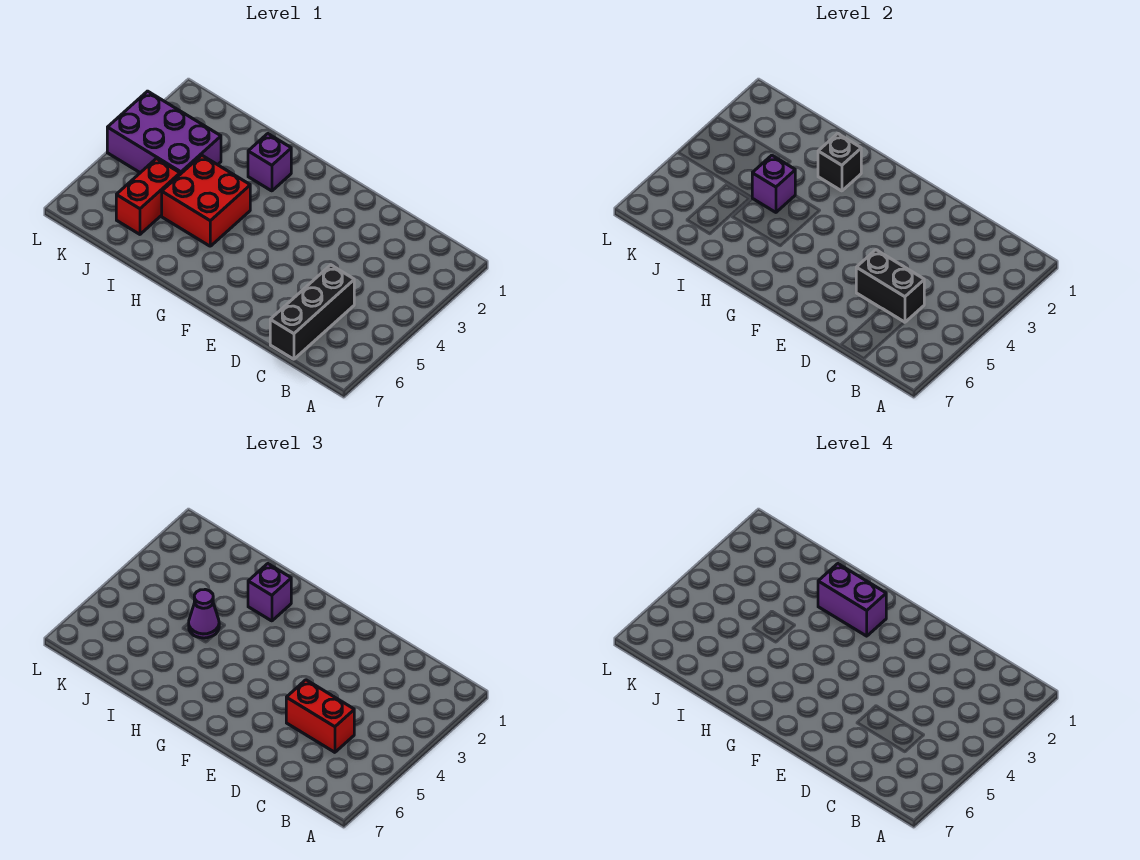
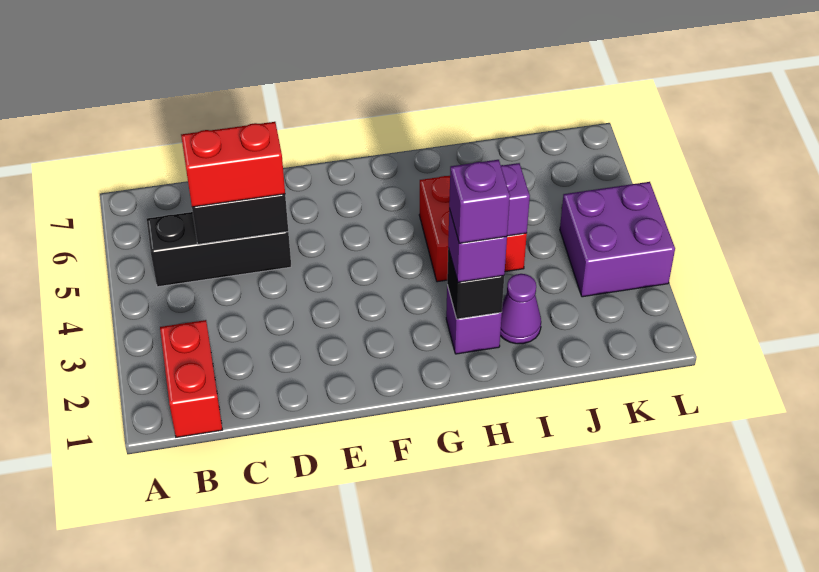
black 1x3 brick [270,265,354,359] -> black 1x3 brick turned to [147,212,291,287]
purple 1x2 brick [818,564,886,636] -> purple 1x1 brick [449,160,510,243]
purple 1x1 cone [189,589,219,638] -> purple 1x1 cone moved to [500,274,541,344]
purple 2x3 brick [107,91,221,174] -> purple 2x2 brick [560,182,675,297]
red 1x2 brick [116,159,180,234] -> red 1x2 brick moved to [160,320,222,437]

